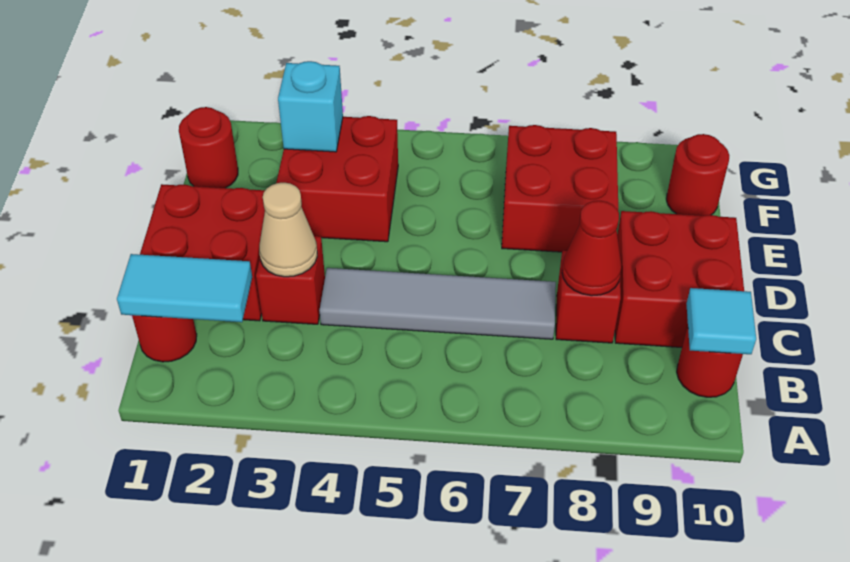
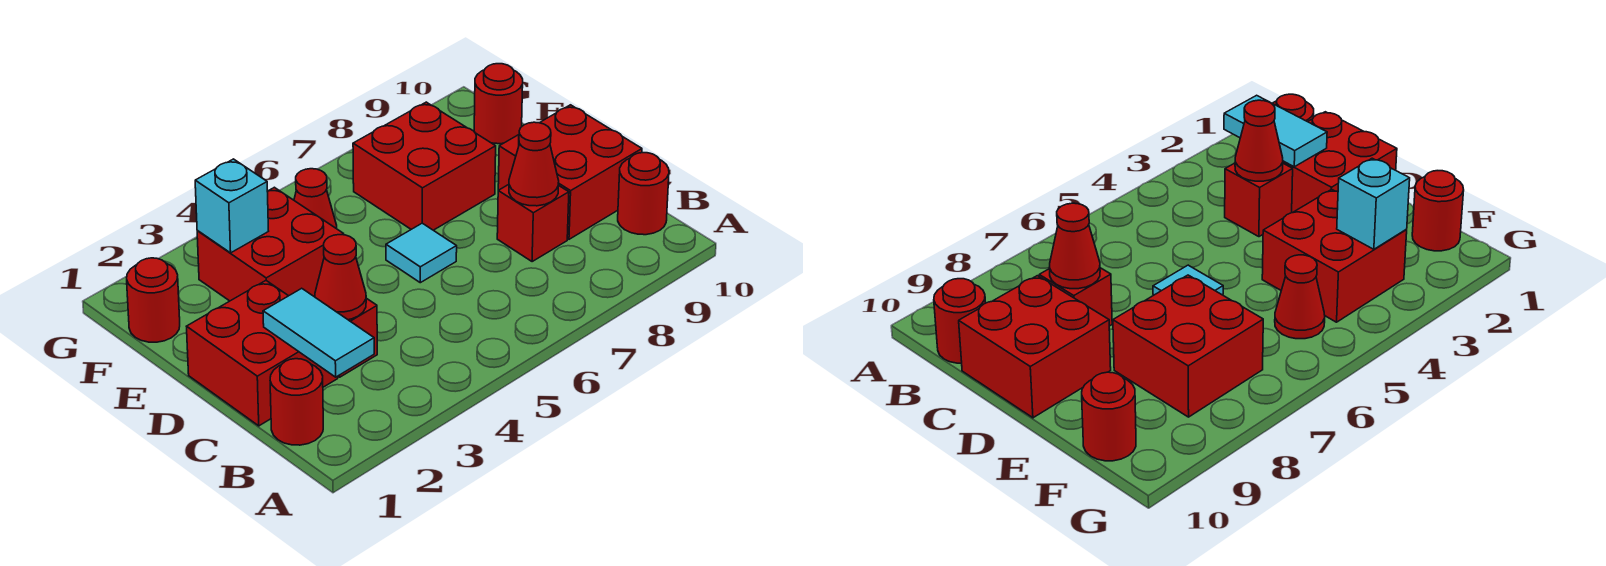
cyan 1x2 tile [117,254,252,322] -> cyan 1x2 tile turned to [263,288,374,377]
cyan 1x1 tile [686,288,756,354] -> cyan 1x1 tile moved to [386,223,457,283]
tan 1x1 cone [259,183,317,277] -> red 1x1 cone [315,235,366,320]
grey 1x4 tile [319,268,556,339] -> none
none -> red 1x1 cone [294,169,337,228]

